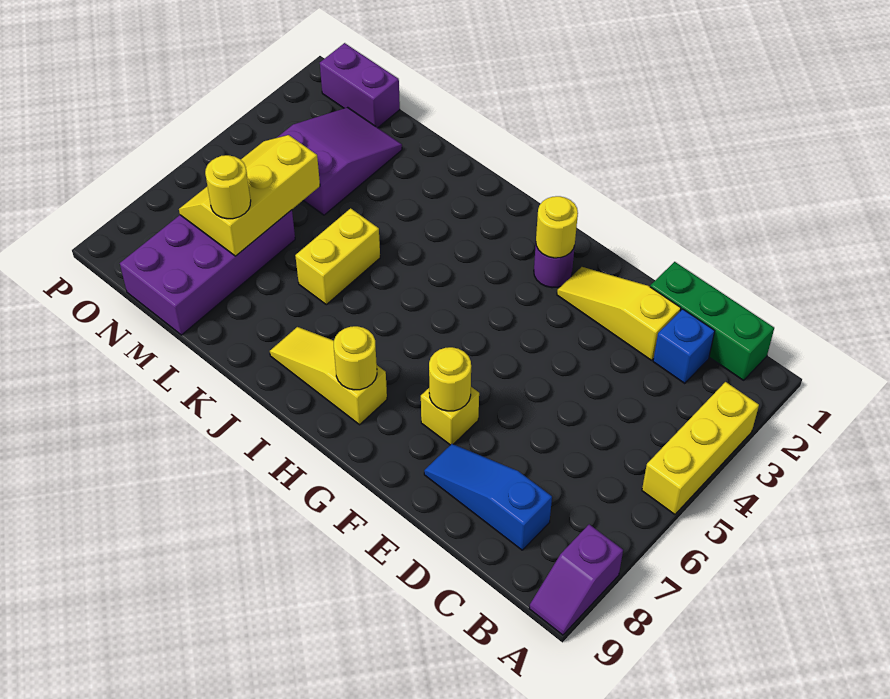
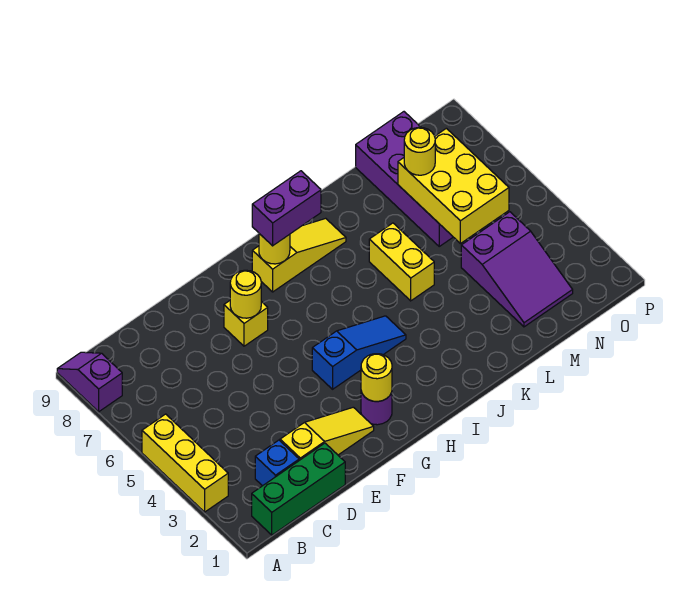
blue 1x3 slope [424,444,552,550] -> blue 1x3 slope moved to [312,316,406,389]
yellow 2x3 slope [179,135,320,256] -> yellow 2x3 brick [398,128,509,244]
purple 1x2 brick [320,43,400,128] -> purple 1x2 brick moved to [252,171,321,246]

